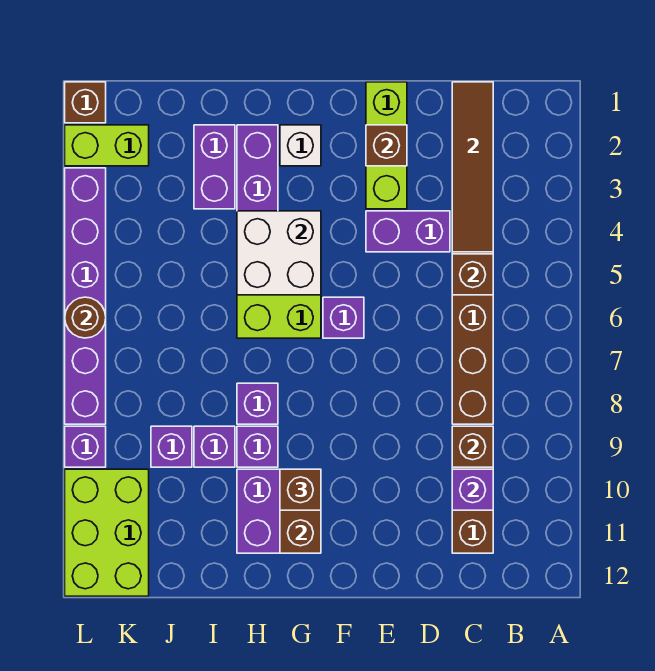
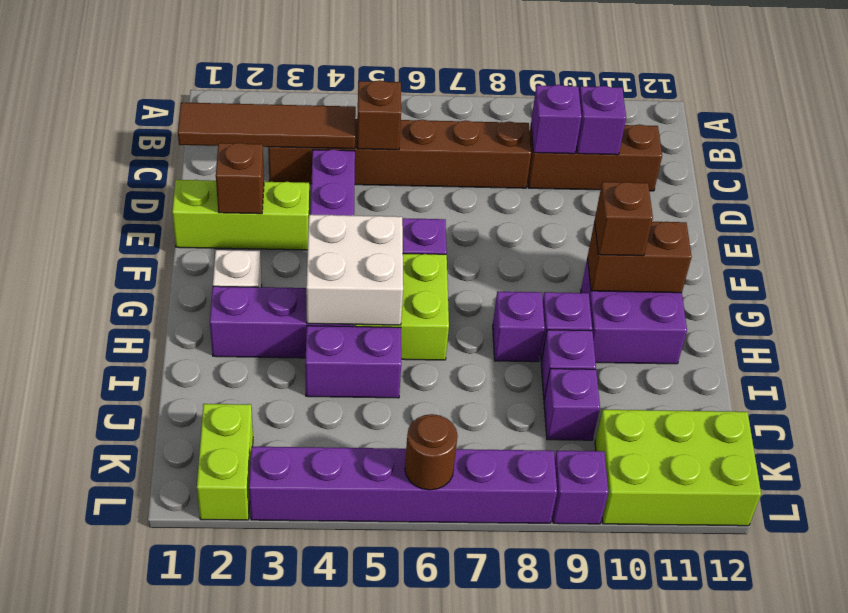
brown 1x1 brick [452,426,493,467] -> purple 1x1 brick [531,85,581,154]
purple 1x2 brick [194,125,235,209] -> purple 1x2 brick moved to [305,326,401,398]
brown 1x1 brick [65,82,106,123] -> none

